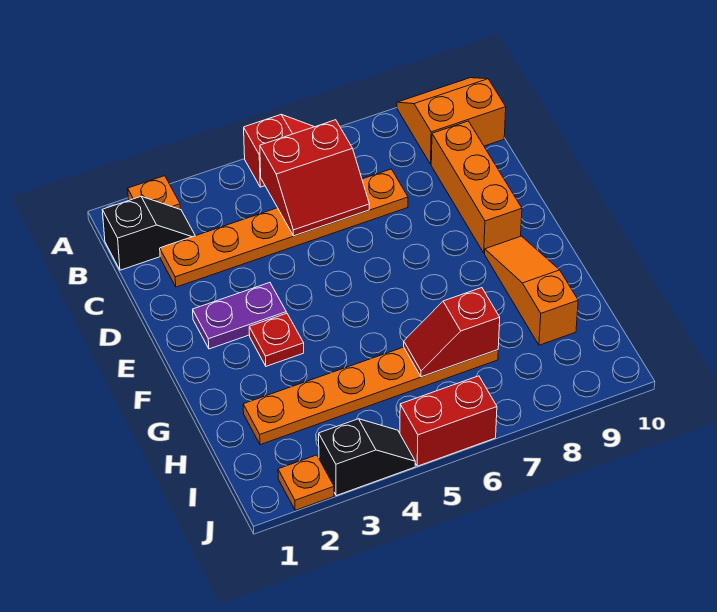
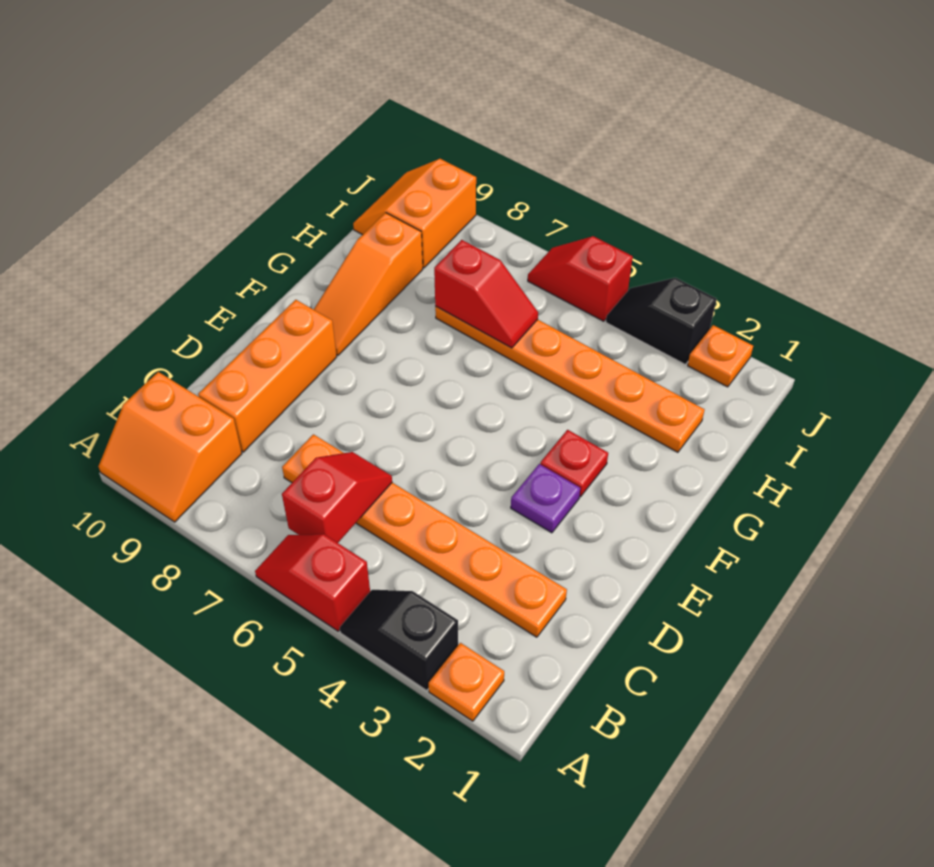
black 1x2 slope [102,196,195,270] -> black 1x2 slope moved to [340,590,458,690]
red 2x2 slope [260,120,370,236] -> red 1x2 slope [282,452,392,543]
purple 1x2 plate [193,283,286,349] -> purple 1x1 plate [511,464,580,533]
none -> orange 2x2 slope [353,159,476,268]
red 1x2 brick [400,376,497,466] -> red 1x2 slope [528,236,633,321]

